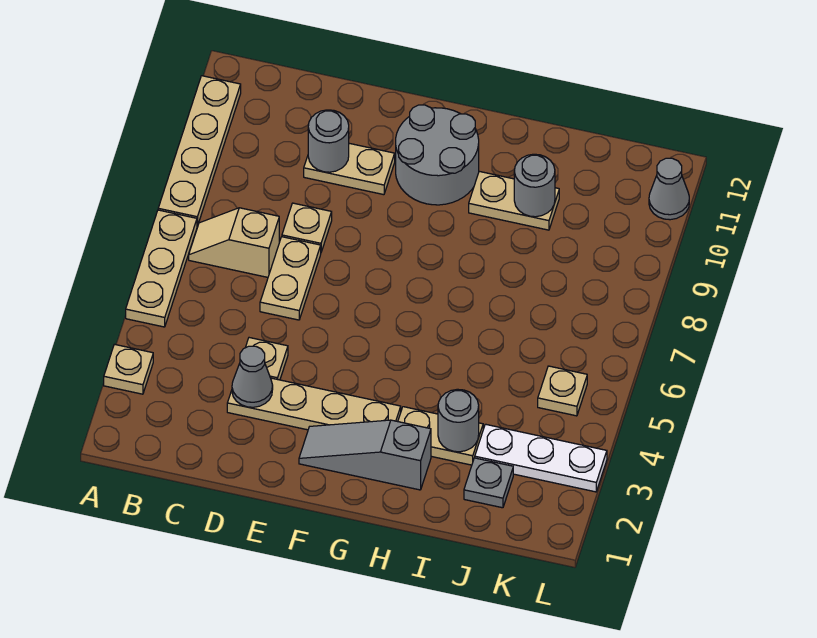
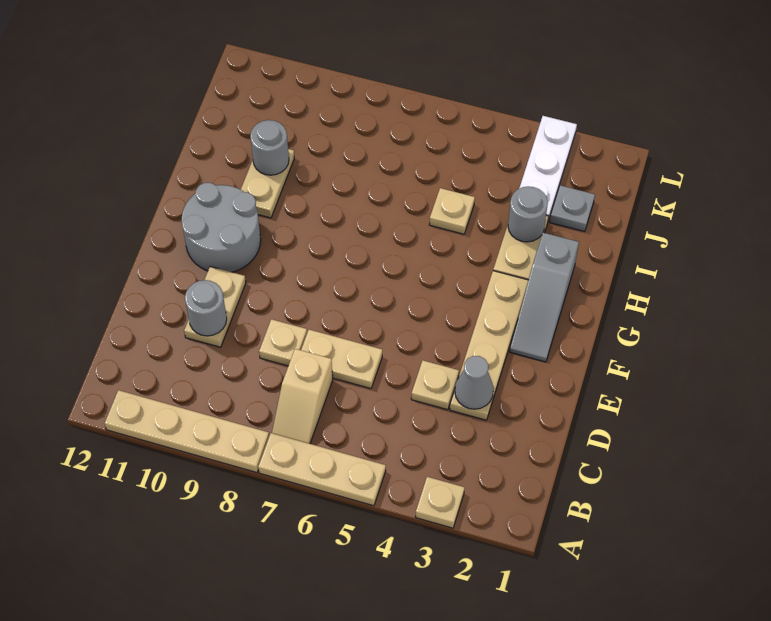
tan 1x1 plate [538,366,587,416] -> tan 1x1 plate moved to [429,188,475,234]
grey 1x1 cone [649,158,689,220] -> none

